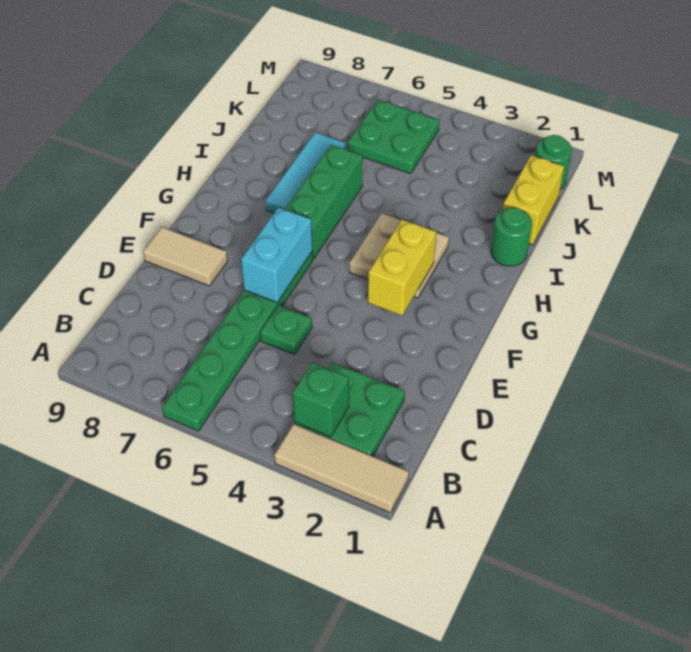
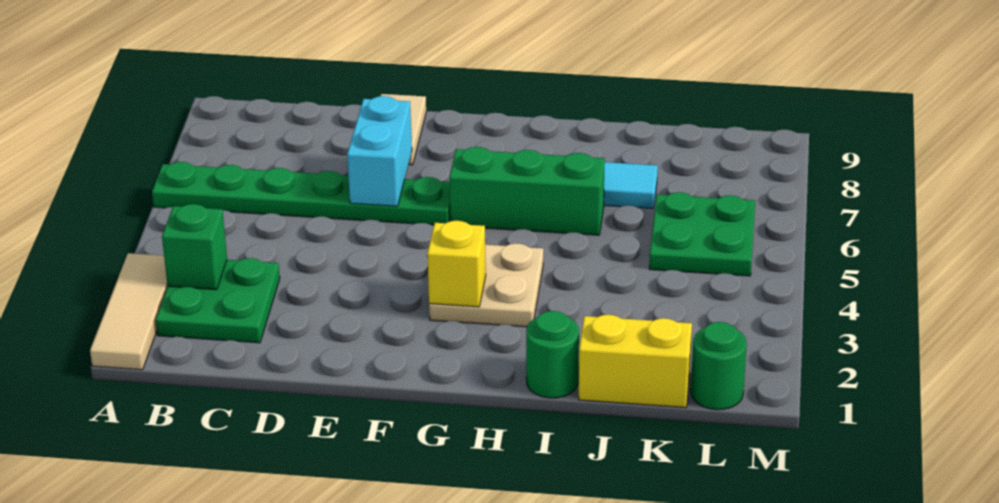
green 1x1 plate [260,305,312,355] -> none
cyan 1x2 brick [241,207,312,302] -> cyan 1x2 brick turned to [347,96,412,206]
yellow 1x2 brick [368,220,436,315] -> yellow 1x1 brick [427,221,486,307]

